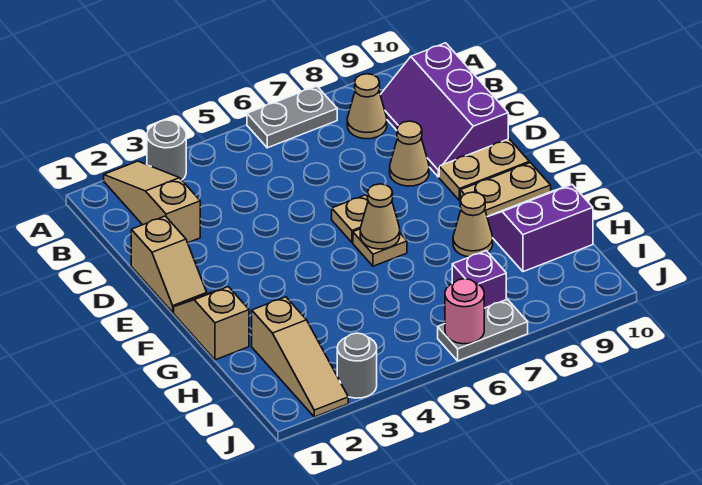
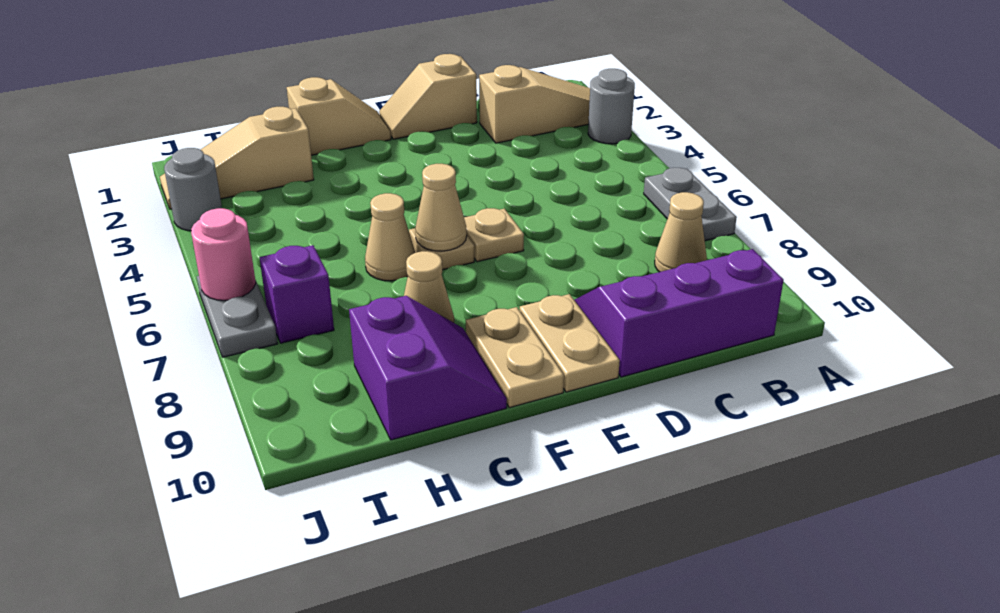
tan 1x1 cone [390,121,429,186] -> tan 1x1 cone moved to [365,193,415,281]

